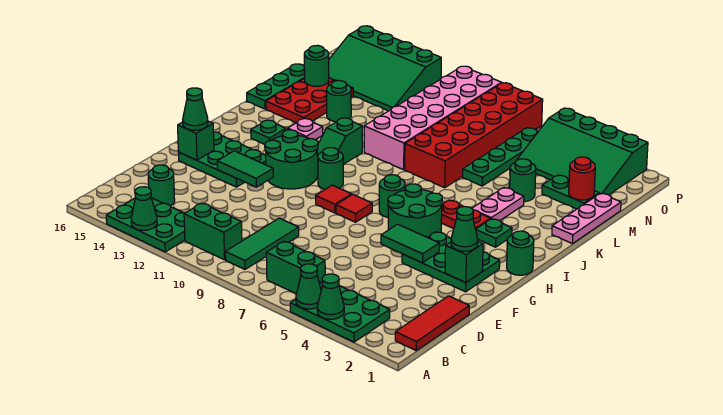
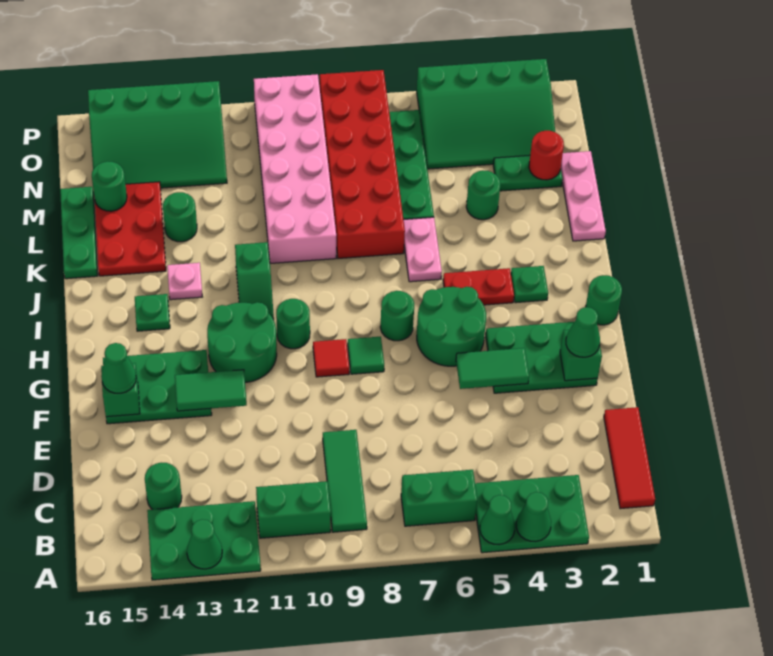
red 1x1 tile [336,194,372,222] -> green 1x1 tile [348,337,384,374]
pink 1x2 plate [472,188,524,221] -> pink 1x2 plate moved to [404,217,442,282]

